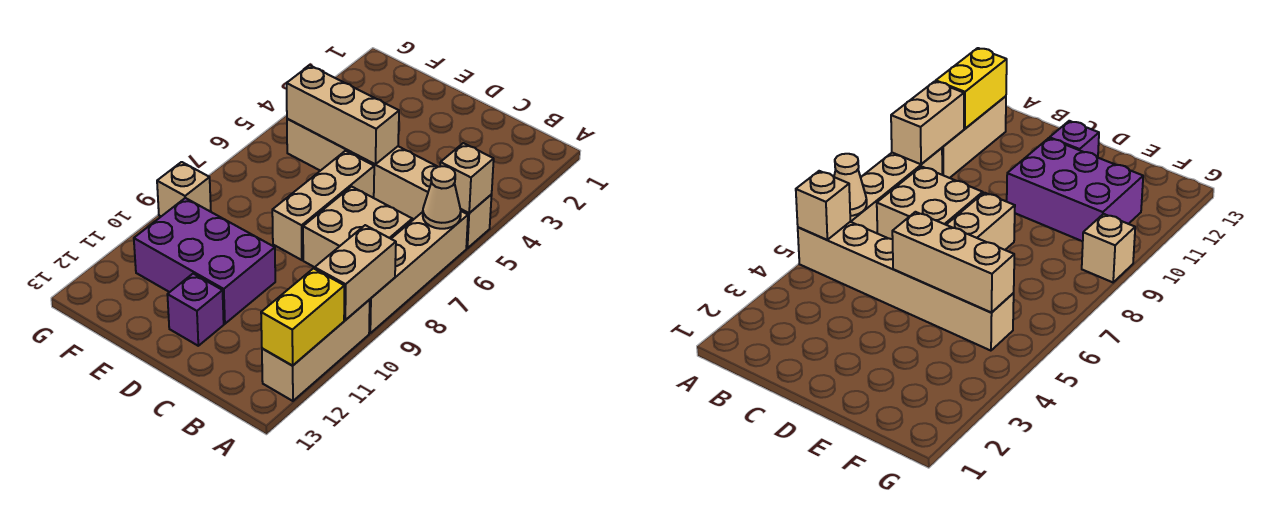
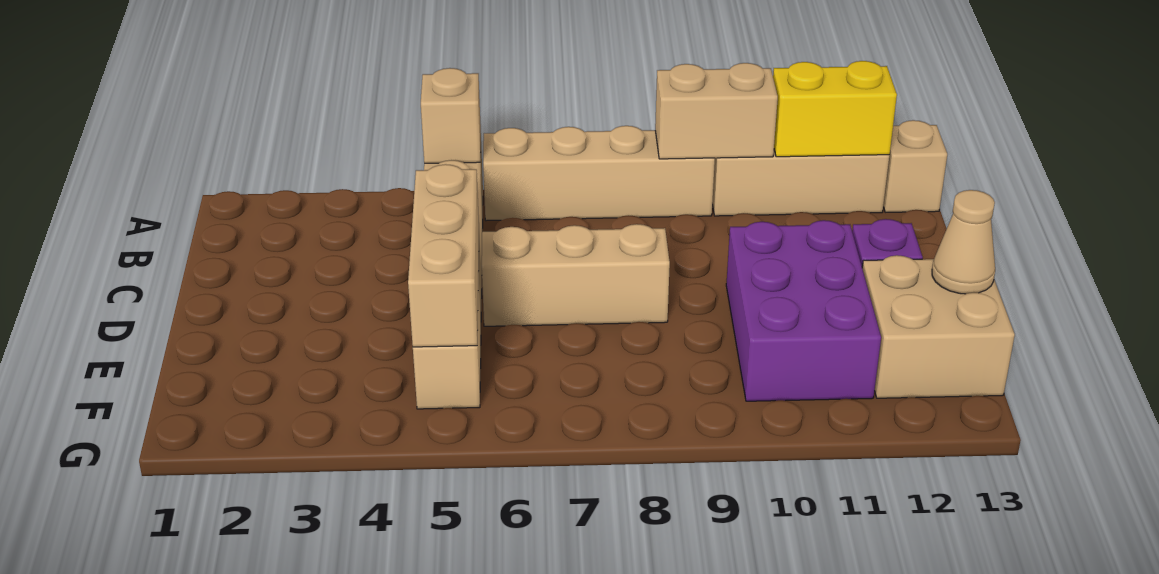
tan 1x1 cone [423,166,461,229] -> tan 1x1 cone moved to [932,190,995,294]
tan 2x2 brick [303,187,412,267] -> tan 2x2 brick moved to [862,255,1015,398]
tan 1x1 brick [157,162,211,216] -> tan 1x1 brick moved to [883,120,947,212]

